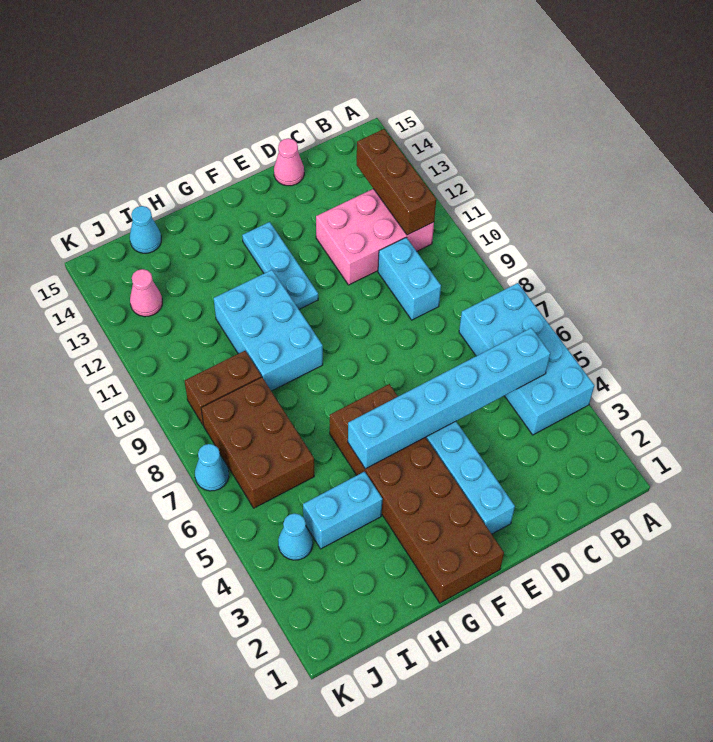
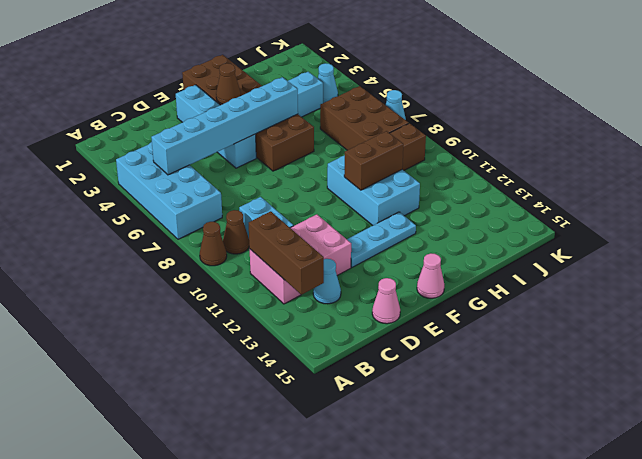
none -> brown 1x1 cone [200,222,227,266]
none -> brown 1x1 cone [223,210,249,254]
none -> brown 1x1 cone [216,63,241,104]
cyan 1x3 plate [242,222,318,309] -> cyan 1x3 plate turned to [347,212,416,267]
none -> brown 1x2 brick [344,131,403,190]
cyan 1x1 cone [130,206,161,253] -> cyan 1x1 cone moved to [313,259,341,304]
pink 1x1 cone [130,269,162,317] -> pink 1x1 cone moved to [417,253,444,298]

